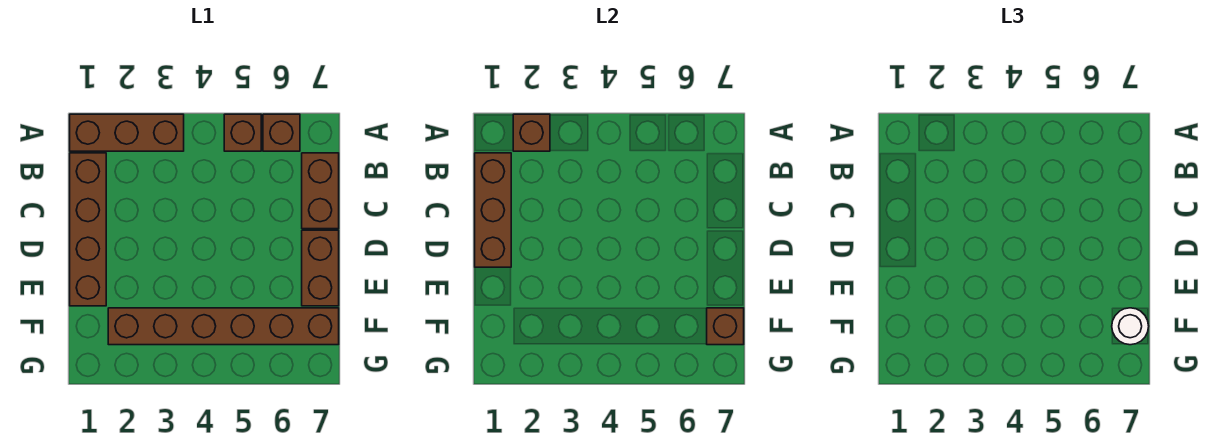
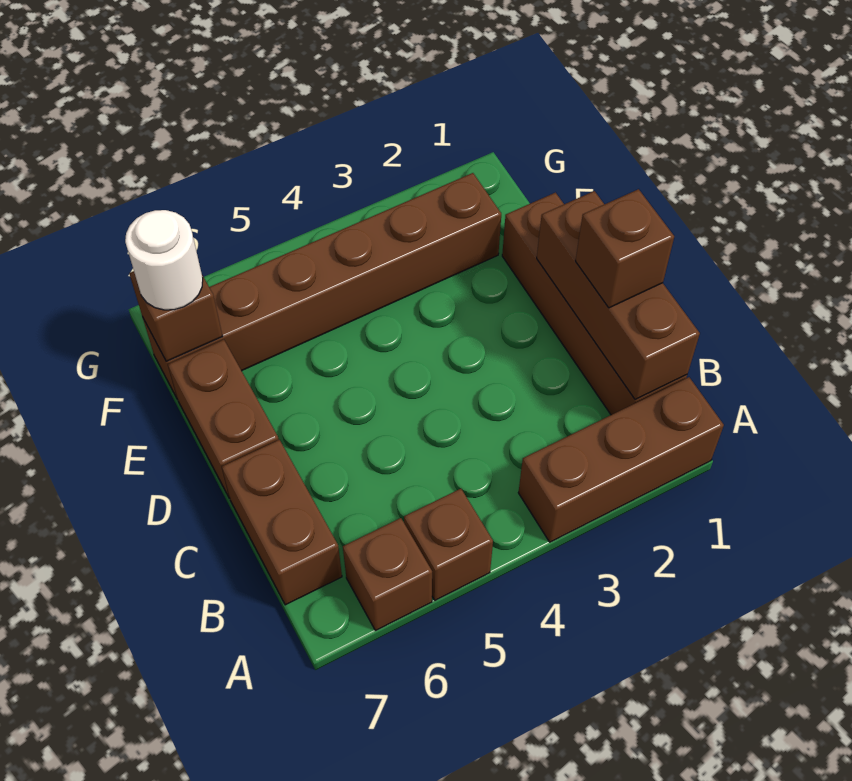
brown 1x1 brick [513,114,550,151] -> brown 1x1 brick moved to [576,189,674,308]

